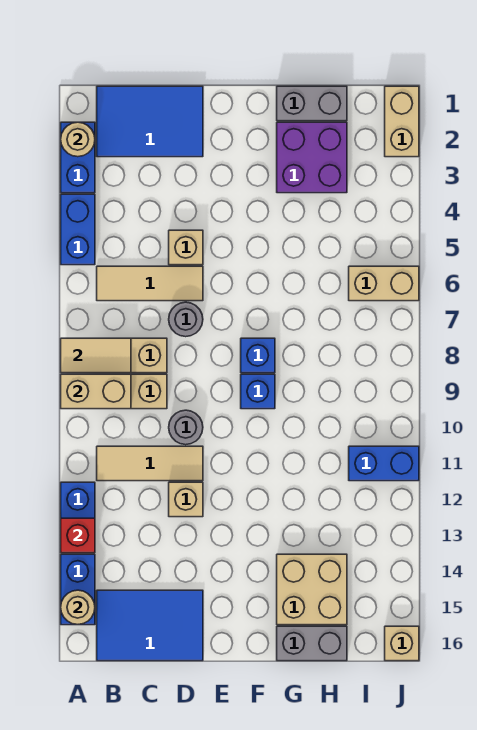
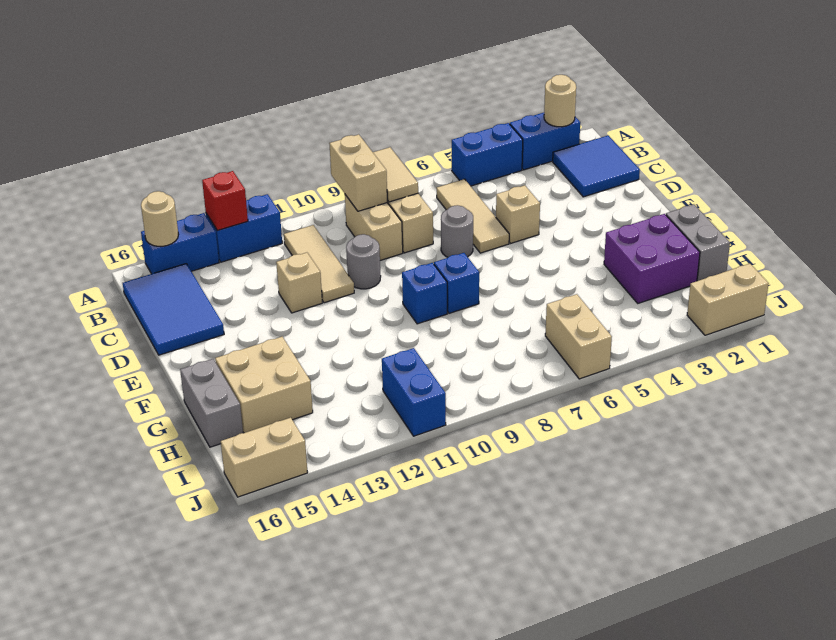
blue 2x3 tile [97,86,203,157] -> blue 2x2 tile [553,136,640,197]
tan 1x1 brick [385,626,419,661] -> tan 1x2 brick [221,418,308,497]

